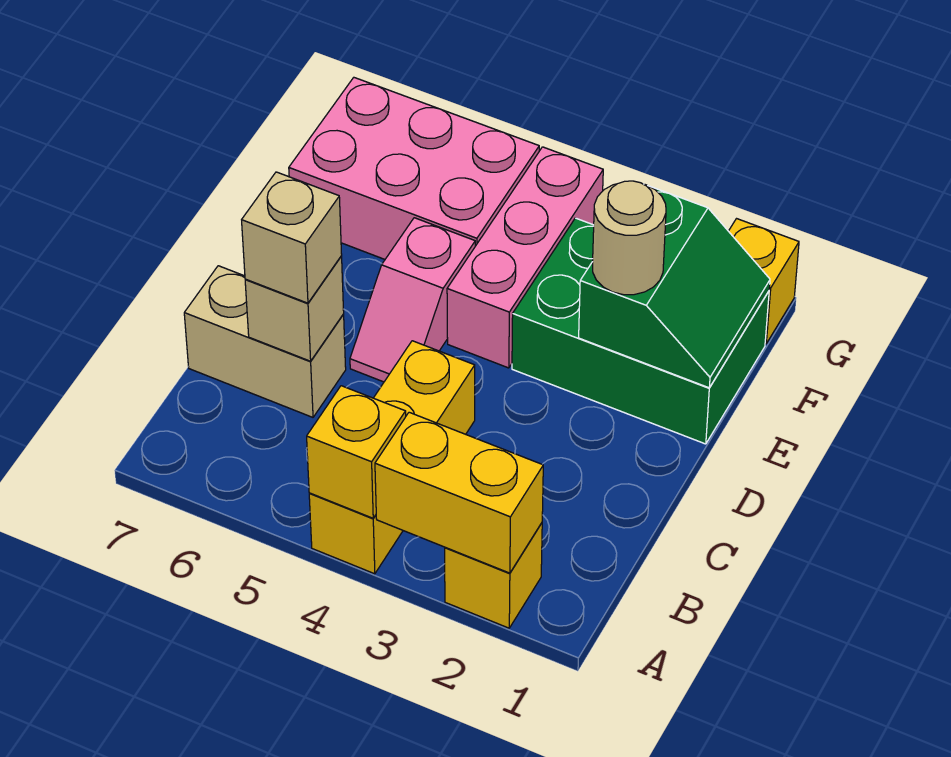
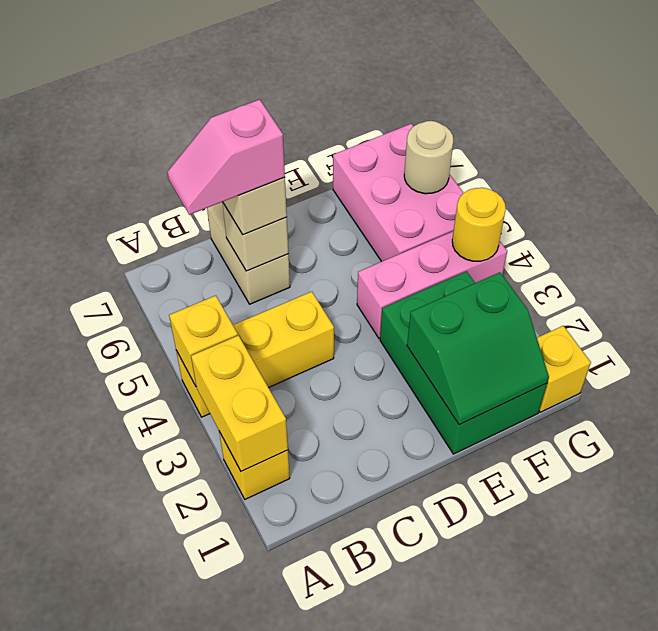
pink 1x2 slope [350,218,475,382] -> pink 1x2 slope moved to [168,99,285,215]
tan 1x1 round brick [593,181,666,295] -> tan 1x1 round brick moved to [404,121,453,194]
none -> yellow 1x1 round brick [452,188,506,261]

